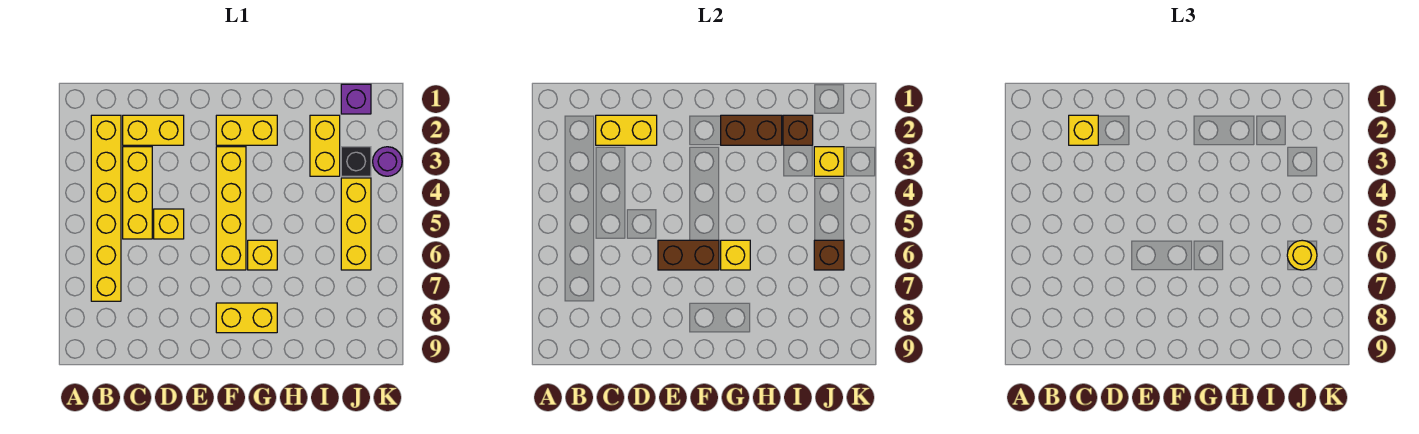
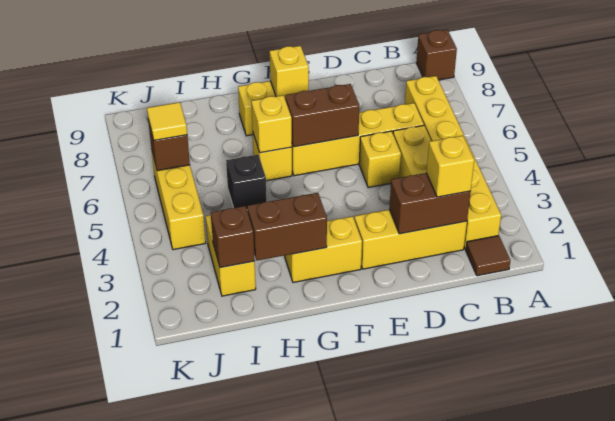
none -> brown 1x1 brick [416,30,457,80]
none -> brown 1x1 tile [466,236,510,276]
yellow 1x2 brick [123,115,184,145] -> yellow 1x3 brick [354,210,467,269]
yellow 1x2 brick [596,115,657,145] -> brown 1x2 brick [389,173,471,234]
yellow 1x4 brick [216,147,246,270] -> yellow 1x4 brick turned to [292,103,424,176]
purple 1x1 brick [341,84,371,114] -> none
black 1x1 brick [341,147,371,176] -> black 1x1 brick moved to [226,155,267,210]
yellow 1x1 brick [814,147,844,176] -> yellow 1x1 brick moved to [270,46,309,97]
yellow 1x1 round brick [1287,240,1317,270] -> yellow 1x1 tile [147,102,187,140]
purple 1x1 round brick [373,147,402,176] -> none

